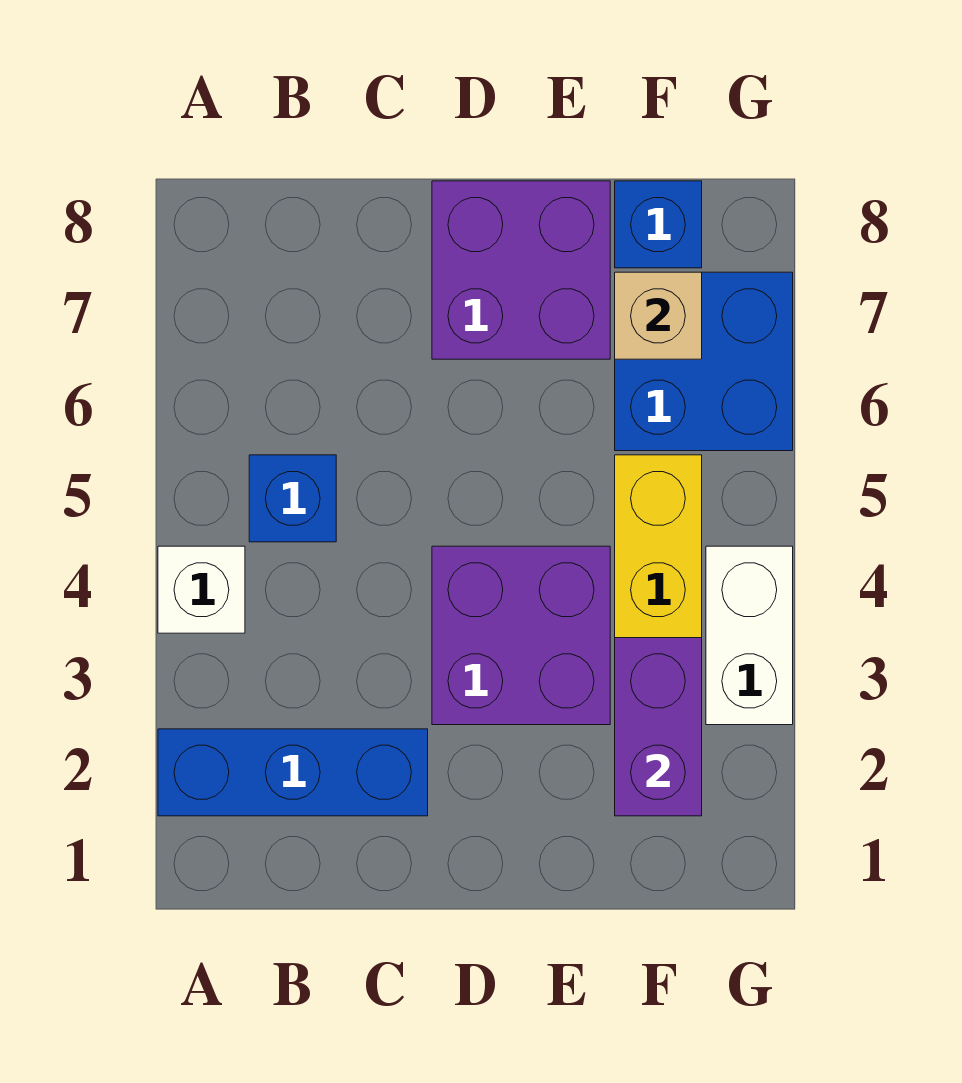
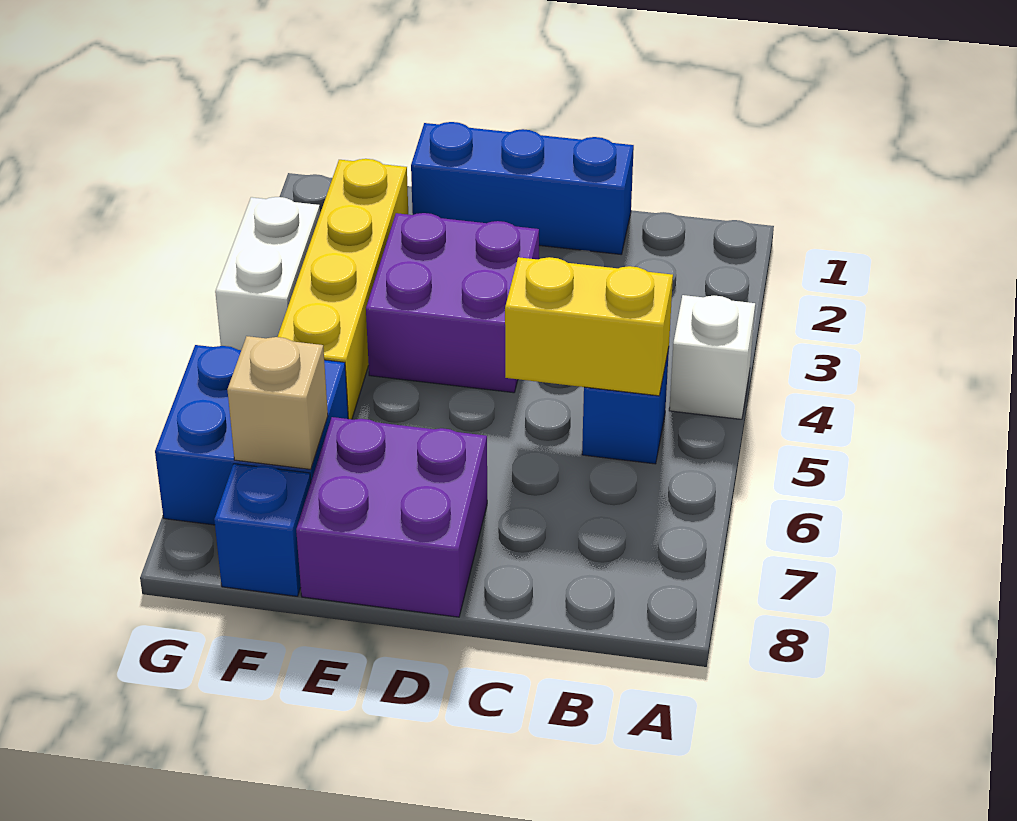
blue 1x3 brick [158,729,428,816] -> blue 1x3 brick moved to [411,122,634,254]
none -> yellow 1x2 brick [505,257,673,396]
purple 1x2 brick [615,638,702,816] -> none

